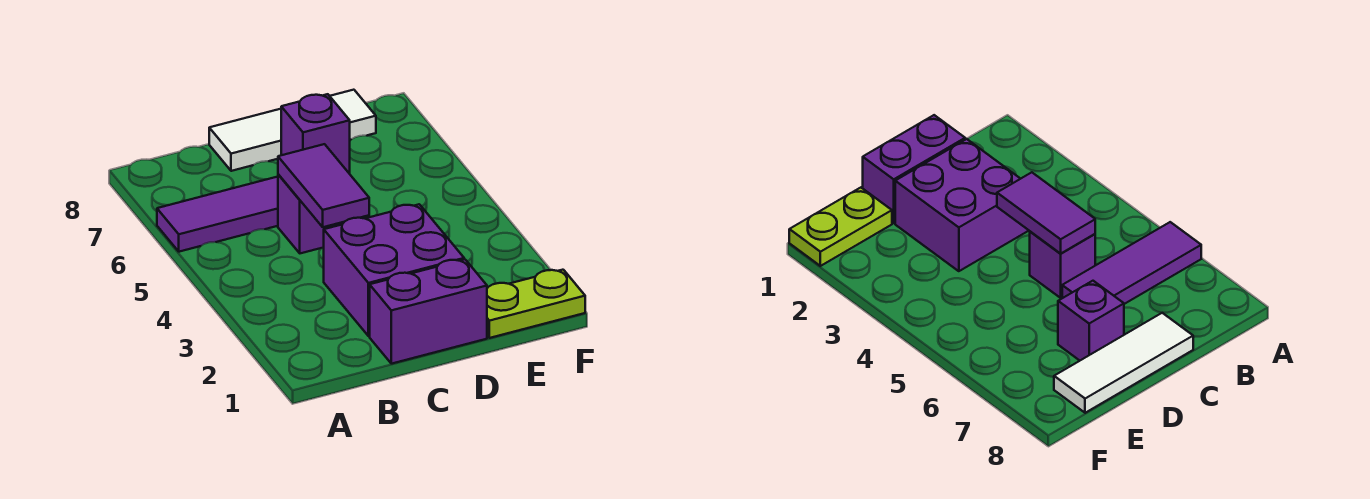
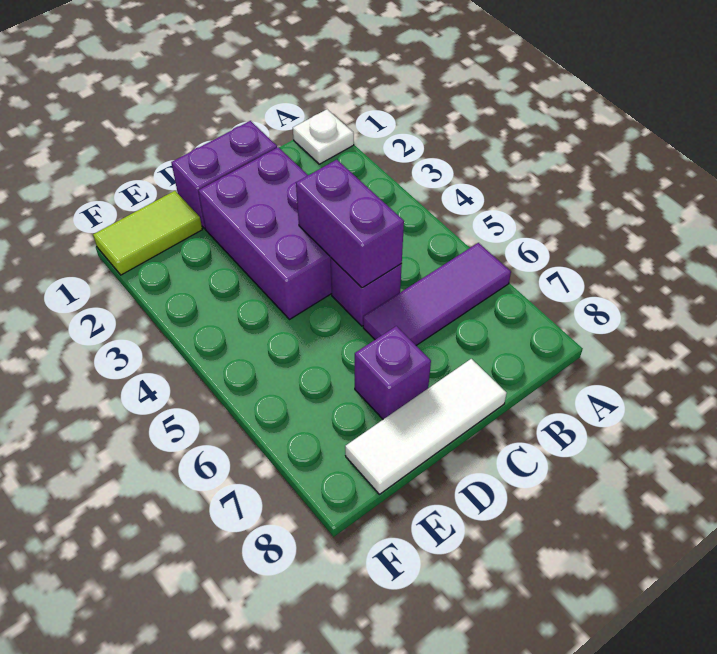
none -> white 1x1 plate [293,109,354,164]
purple 2x2 brick [324,204,464,336] -> purple 2x3 brick [199,147,332,319]
purple 1x2 tile [278,144,369,227] -> purple 1x2 brick [296,160,404,288]
lime 1x2 plate [487,270,585,338] -> lime 1x2 tile [93,191,202,275]

